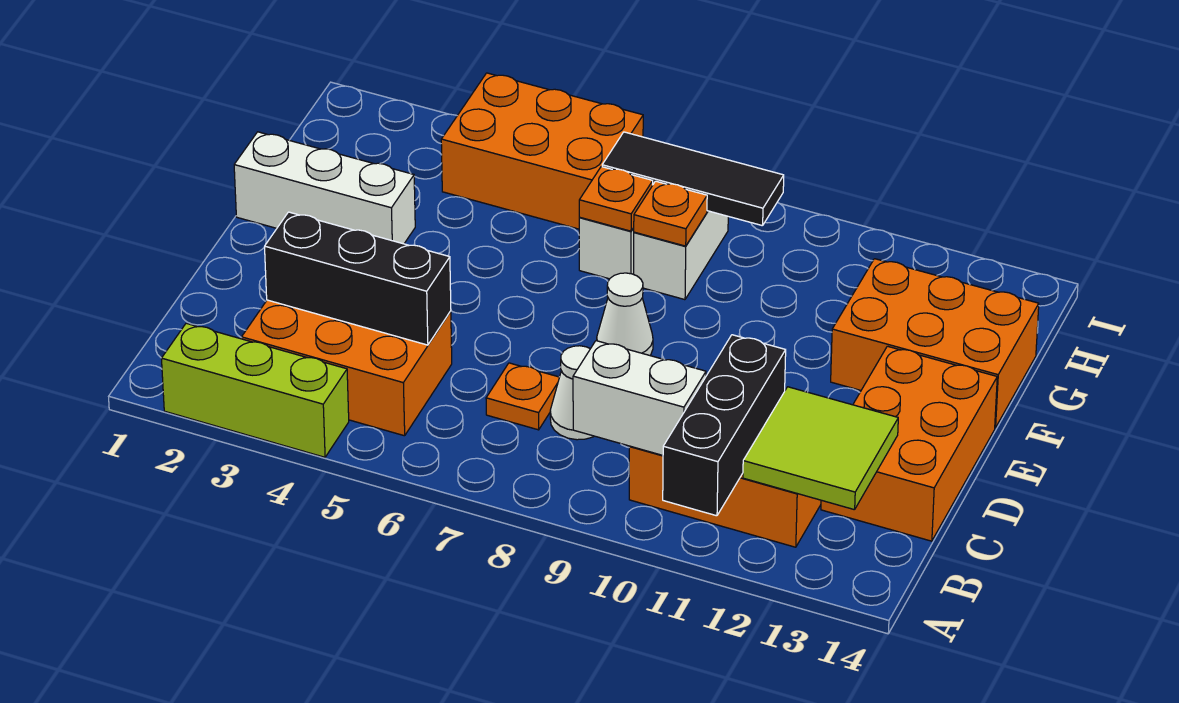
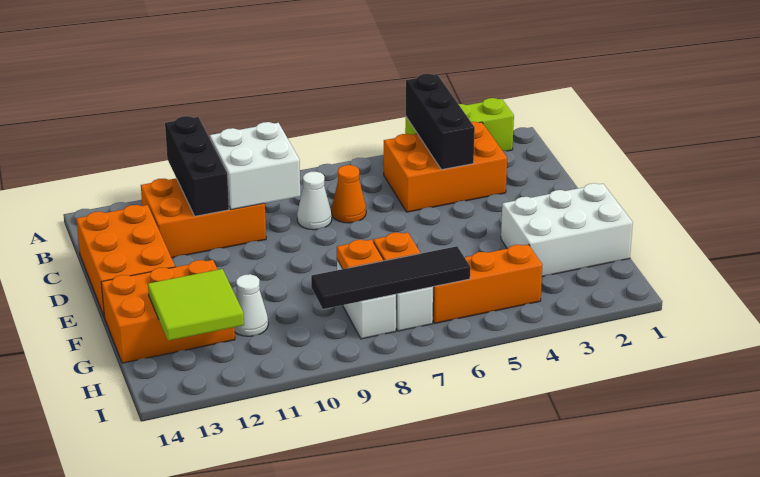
white 1x2 brick [573,341,706,455] -> white 2x2 brick [210,122,300,209]
lime 2x2 tile [743,387,898,510] -> lime 2x2 tile moved to [148,269,244,341]
black 1x3 brick [265,212,451,345] -> black 1x3 brick turned to [406,74,475,170]
orange 1x1 plate [486,363,559,430] -> orange 1x1 cone [332,165,366,223]
white 1x1 cone [597,273,653,355] -> white 1x1 cone moved to [235,274,268,336]
white 1x3 brick [234,132,415,244] -> white 2x3 brick [501,183,633,277]
orange 2x3 brick [441,73,643,229] -> orange 1x3 brick [433,244,542,323]
black 1x3 tile [602,132,784,226] -> black 1x4 tile [311,246,470,309]

